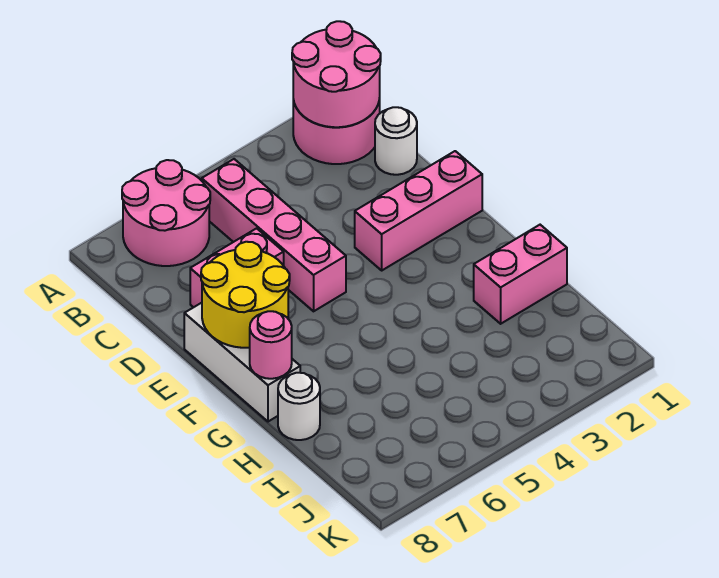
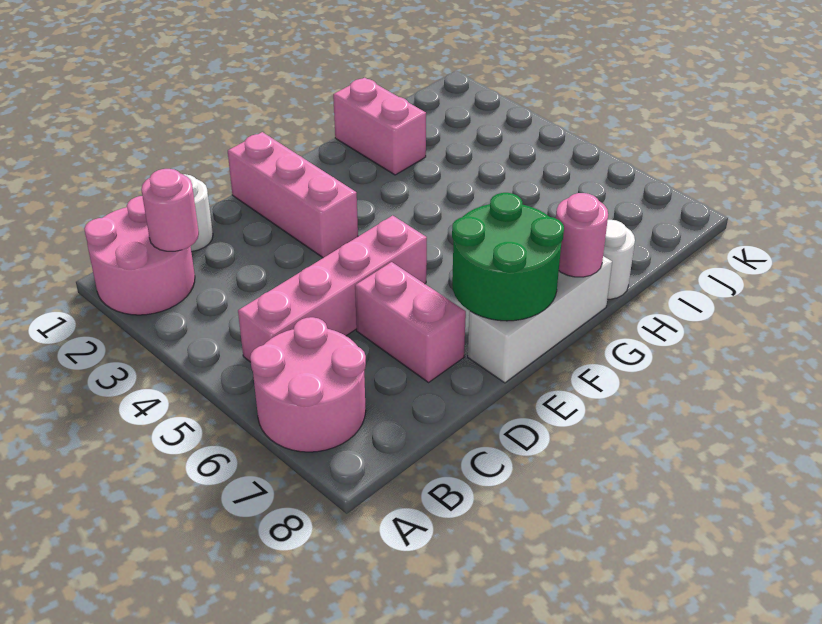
pink 2x2 round brick [292,21,381,127] -> pink 1x1 round brick [141,169,199,251]
yellow 2x2 round brick [201,242,290,348] -> green 2x2 round brick [452,193,564,321]

